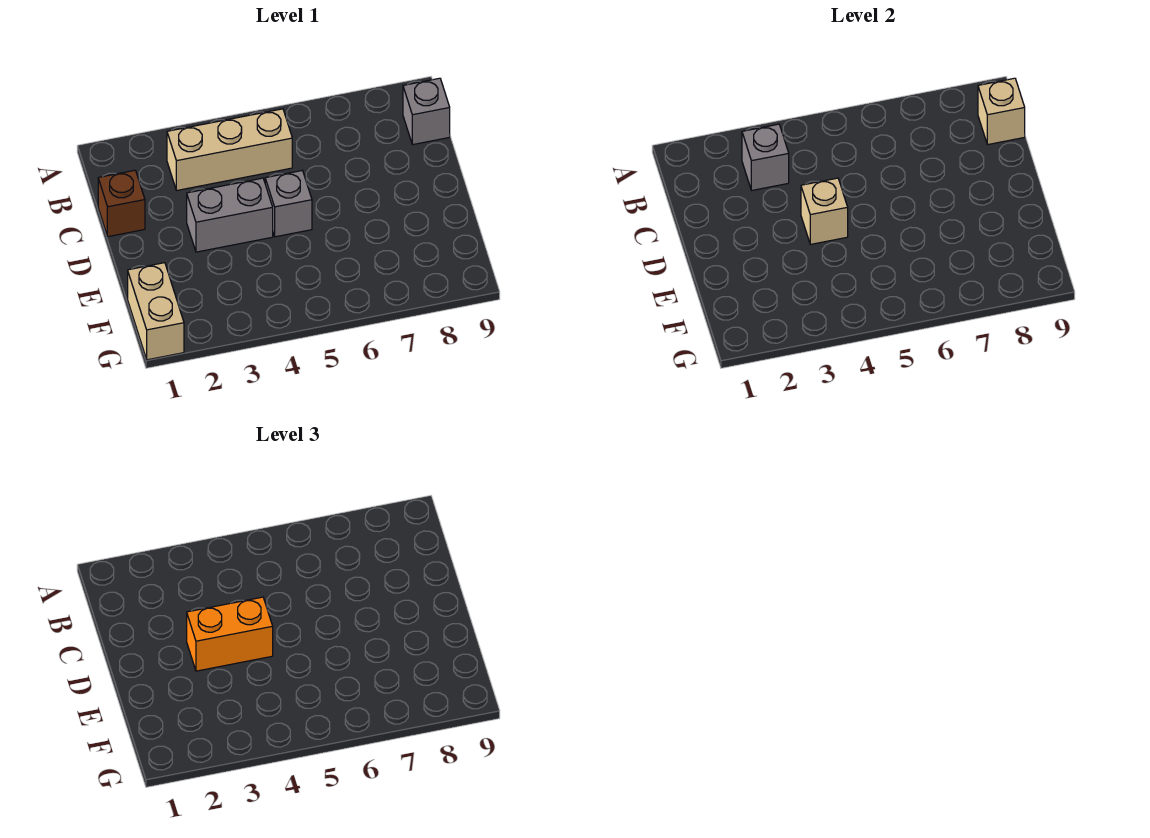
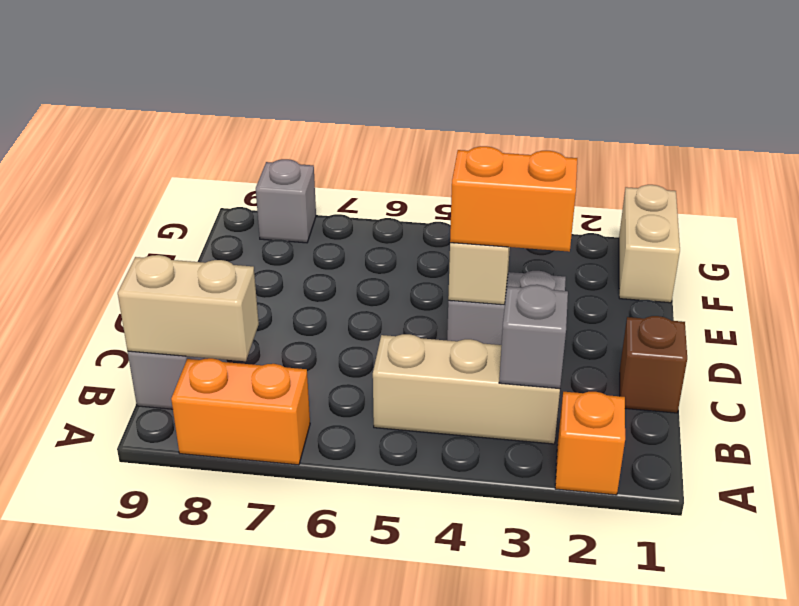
none -> orange 1x1 brick [555,392,625,495]
none -> orange 1x2 brick [171,358,310,465]
tan 1x1 brick [978,78,1025,145] -> tan 1x2 brick [118,255,259,361]
grey 1x1 brick [265,171,312,237] -> grey 1x1 brick moved to [256,159,316,243]

